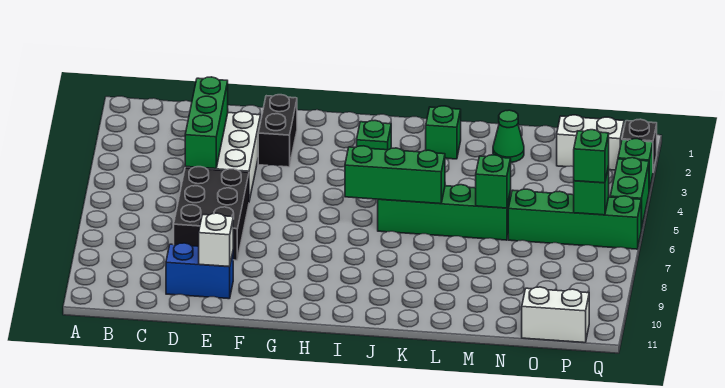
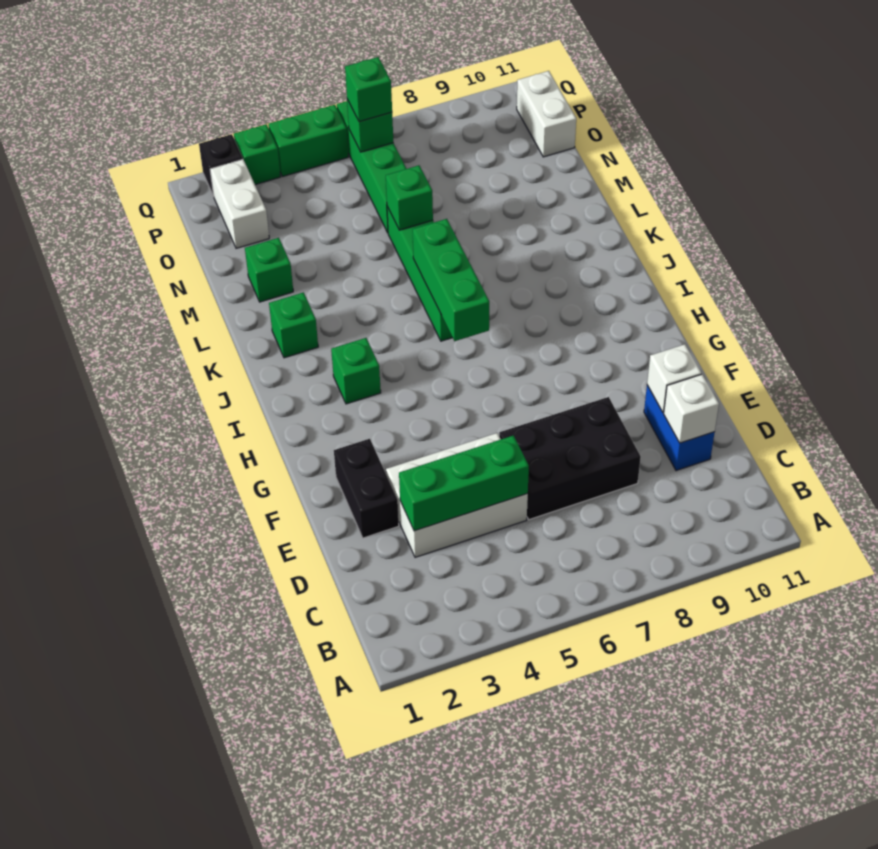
none -> white 1x1 brick [664,374,719,443]
black 1x2 brick [258,95,297,167] -> black 1x2 brick turned to [334,439,399,538]
green 1x1 cone [493,110,524,163] -> green 1x1 brick [245,238,293,302]

